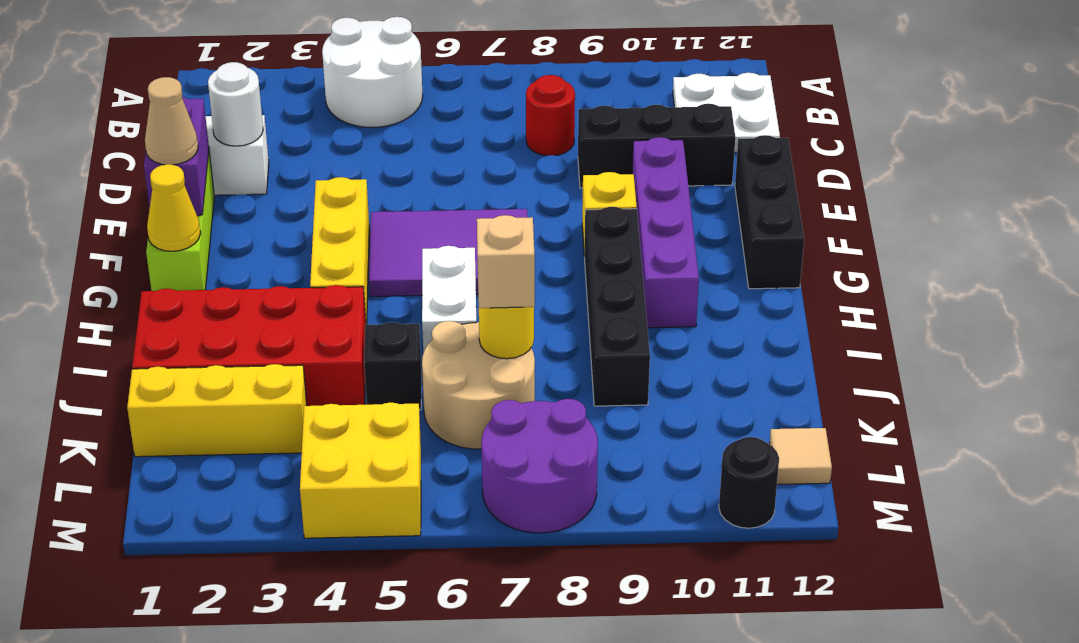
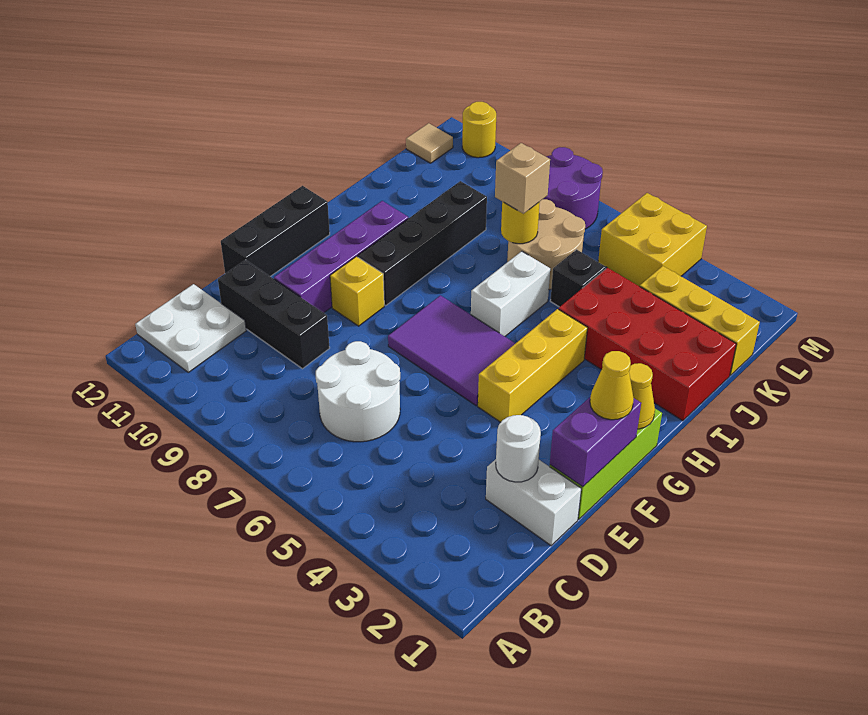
white 2x2 round brick [322,17,423,127] -> white 2x2 round brick moved to [316,341,400,442]
red 1x1 round brick [526,75,575,156] -> none
tan 1x1 cone [145,77,198,165] -> yellow 1x1 cone [590,351,634,420]
black 1x1 round brick [719,437,779,528] -> yellow 1x1 round brick [462,102,496,158]

